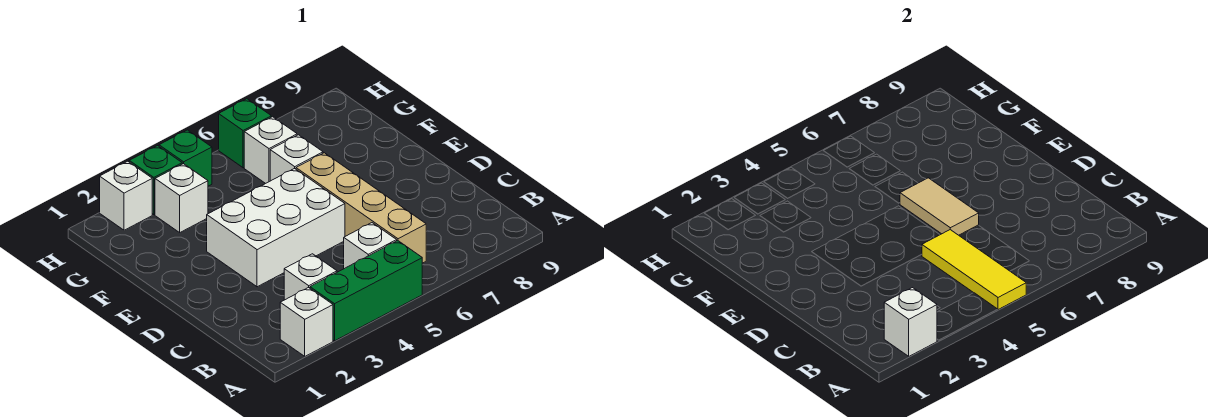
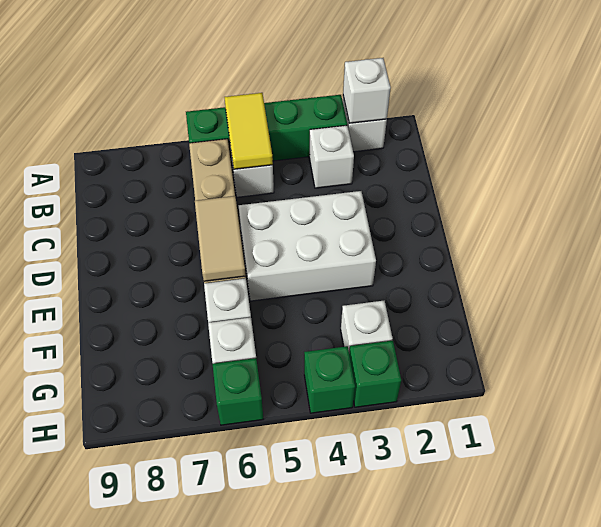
green 1x3 brick [310,241,422,341] -> green 1x4 brick [186,95,347,166]
yellow 1x3 tile [922,230,1026,310] -> yellow 1x2 tile [224,93,273,169]
white 1x1 brick [100,161,152,230] -> none

